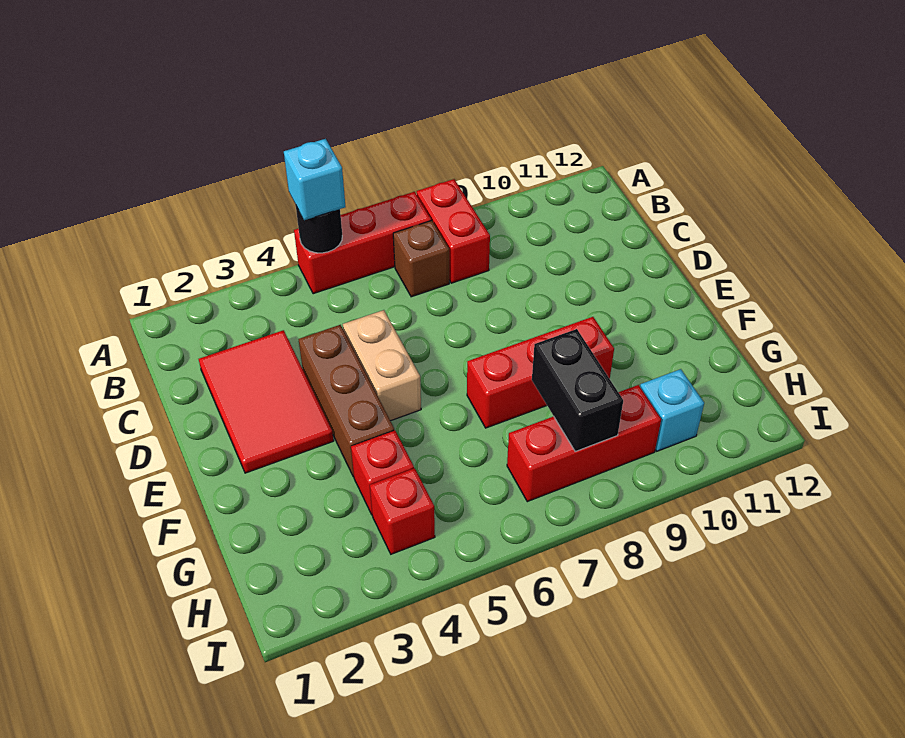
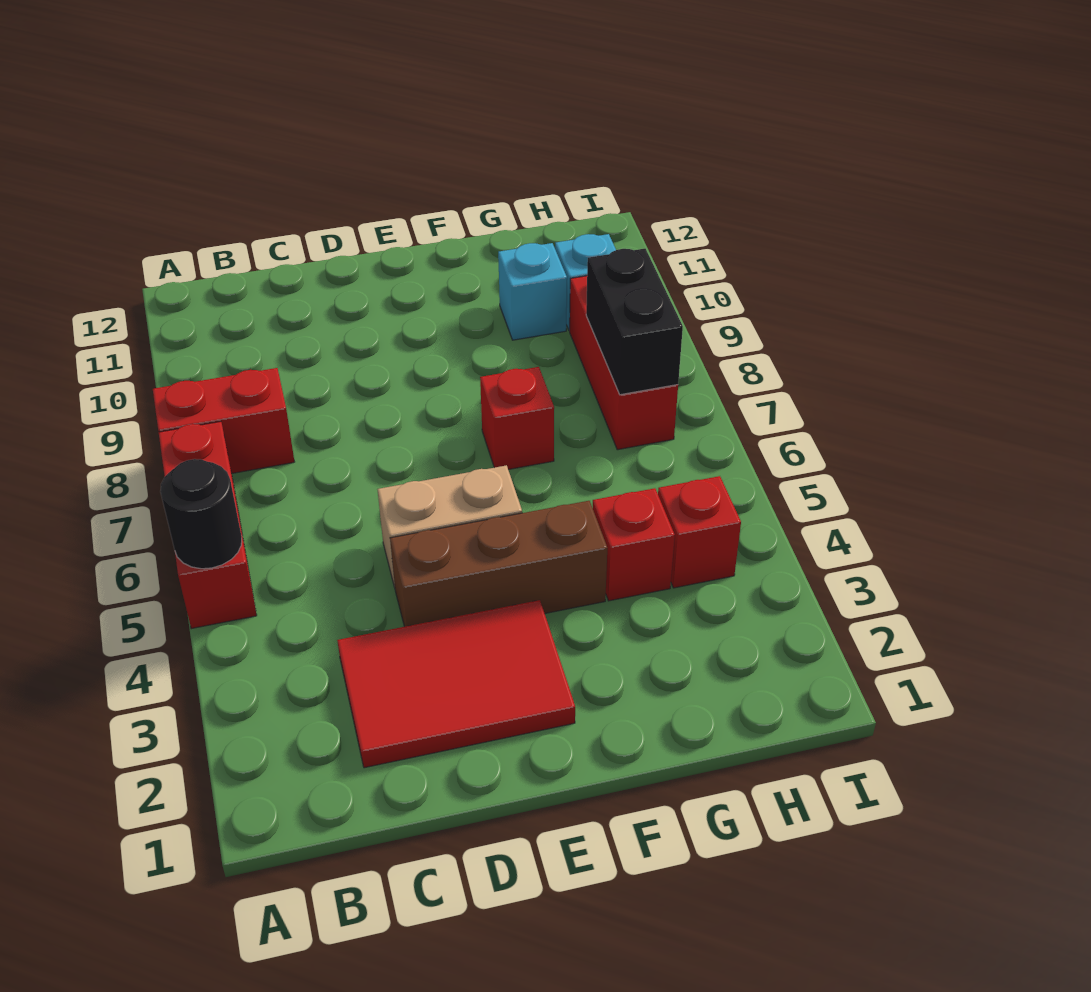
cyan 1x1 brick [284,139,346,220] -> cyan 1x1 brick moved to [498,243,567,340]
brown 1x1 brick [393,220,449,297] -> none
red 1x3 brick [467,317,614,428] -> red 1x1 brick [480,367,554,470]
black 1x2 brick [532,329,623,452] -> black 1x2 brick turned to [586,249,683,395]

